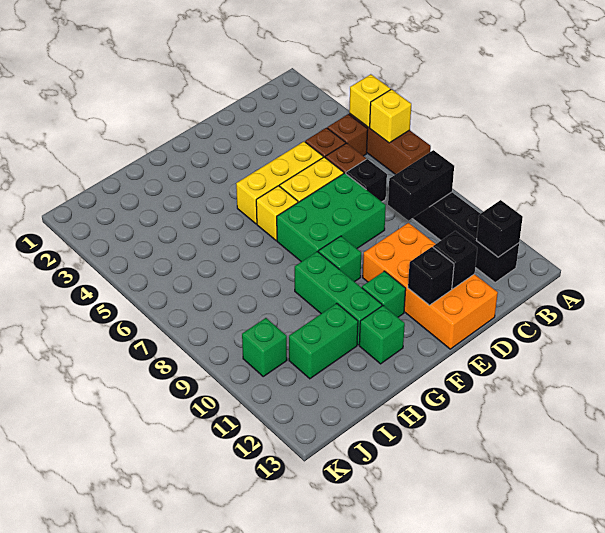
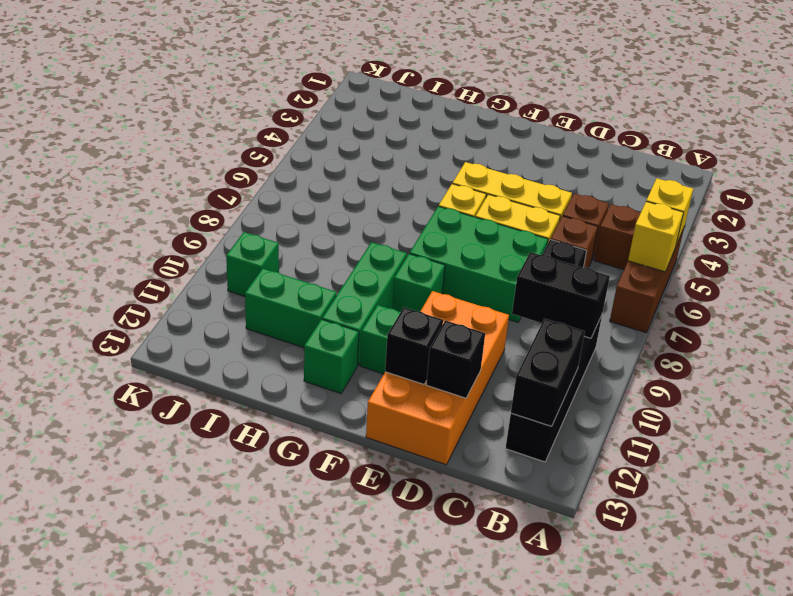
black 1x1 brick [476,200,523,257] -> black 1x2 brick [511,319,585,426]

